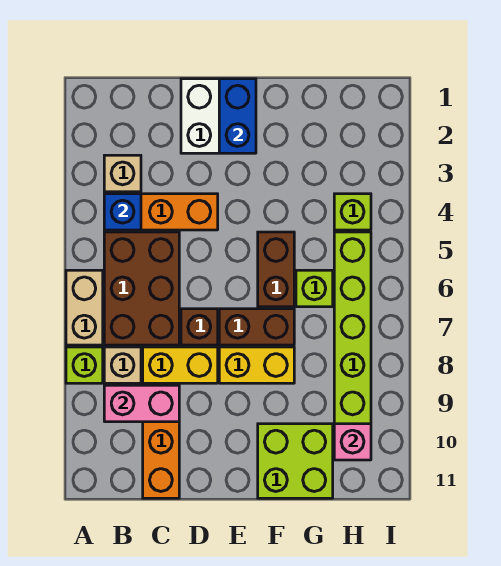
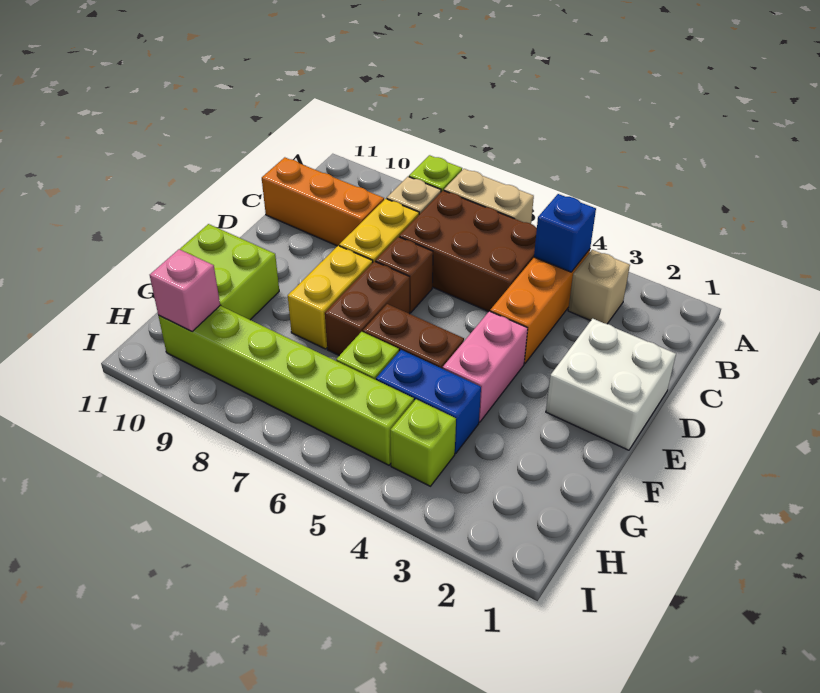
pink 1x2 brick [104,385,179,422] -> pink 1x2 brick moved to [443,311,528,422]
blue 1x2 brick [219,79,256,153] -> blue 1x2 brick moved to [376,350,481,453]

